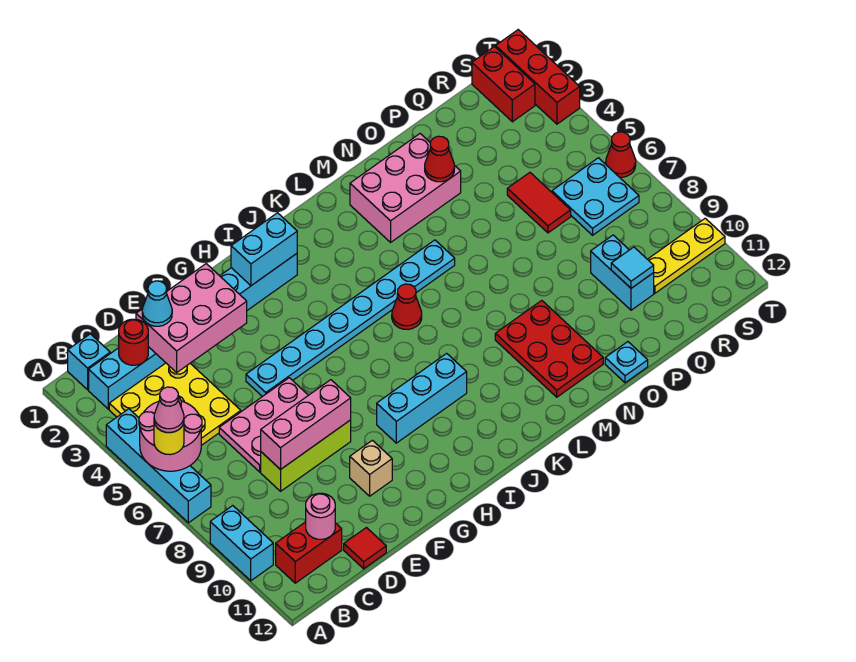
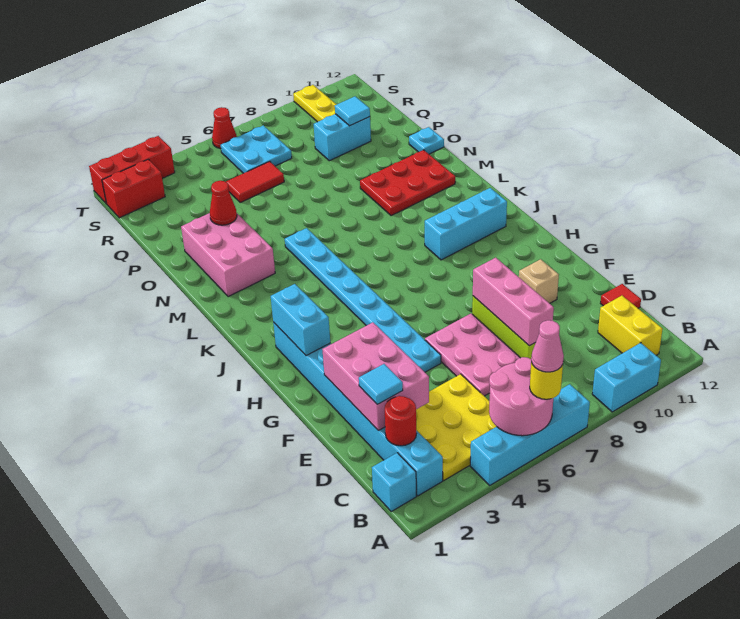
red 1x2 brick [276,522,342,583] -> yellow 1x2 brick [598,296,663,355]
pink 1x1 round brick [306,493,335,539] -> none
cyan 1x1 cone [142,281,172,326] -> cyan 1x1 tile [359,364,403,404]
cyan 1x3 brick [377,353,467,443] -> cyan 1x3 brick turned to [425,188,507,260]
red 1x1 cone [392,284,422,329] -> none

